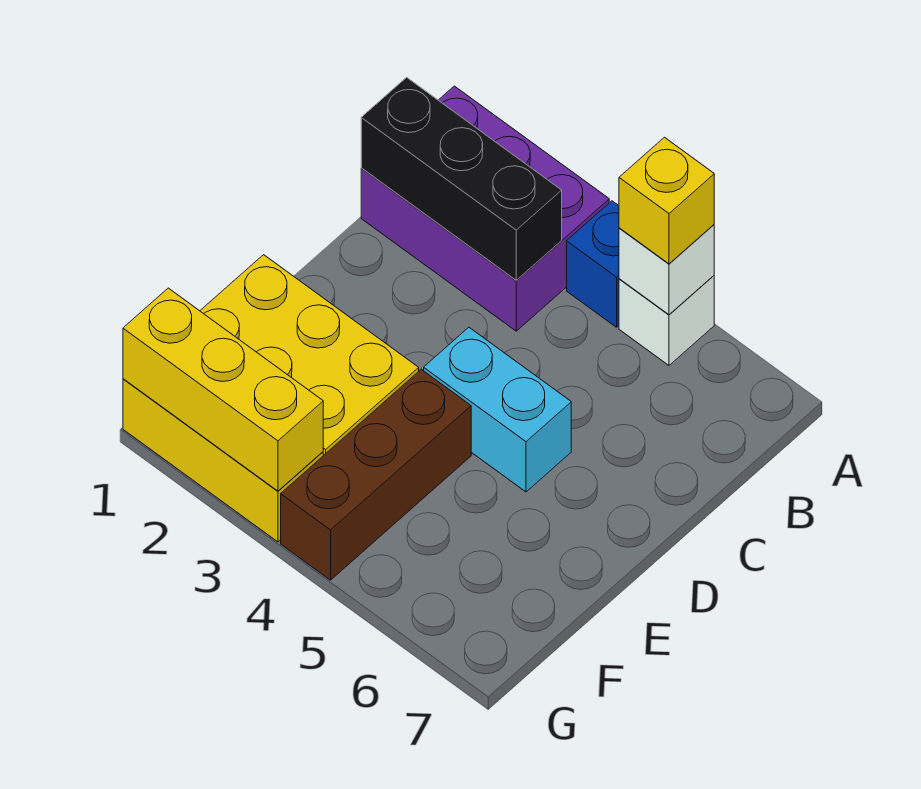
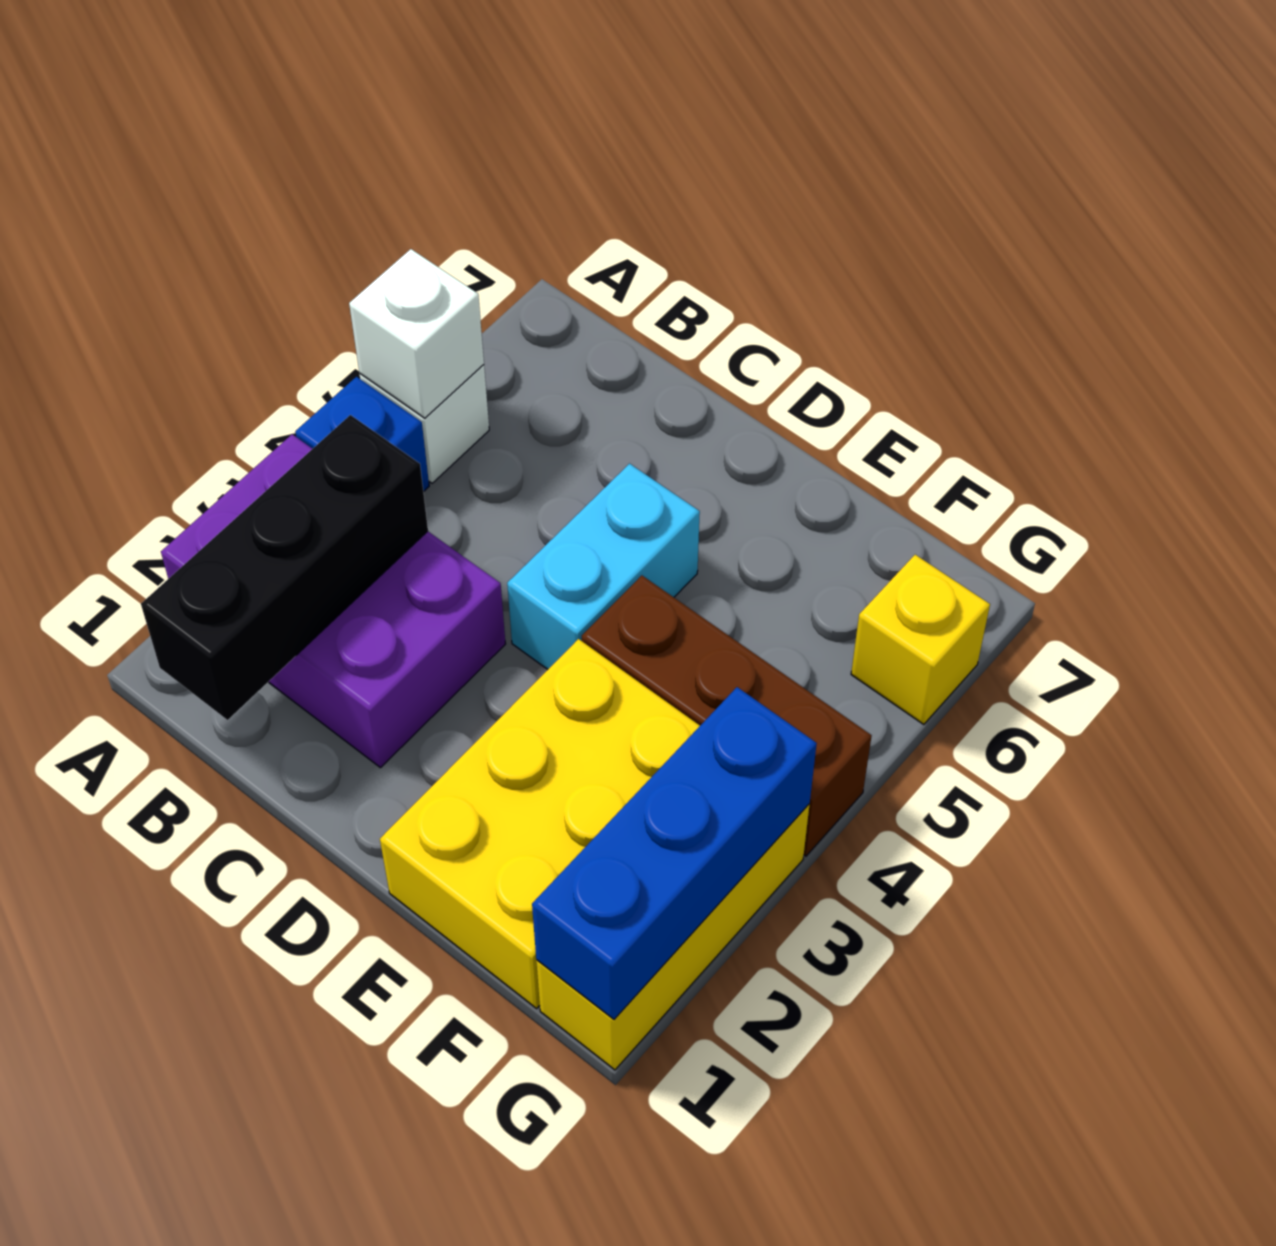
purple 2x3 brick [361,86,609,331] -> purple 2x3 brick turned to [161,434,506,768]
yellow 1x1 brick [619,137,714,264] -> yellow 1x1 brick moved to [851,555,990,725]
yellow 1x3 brick [123,288,323,491] -> blue 1x3 brick [532,687,817,1019]

